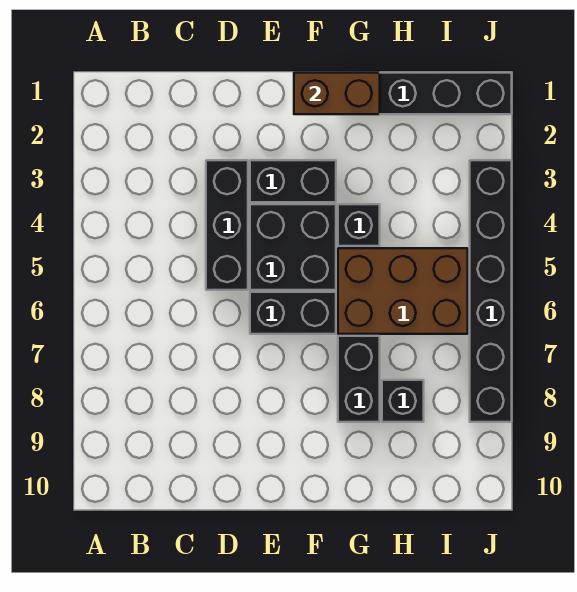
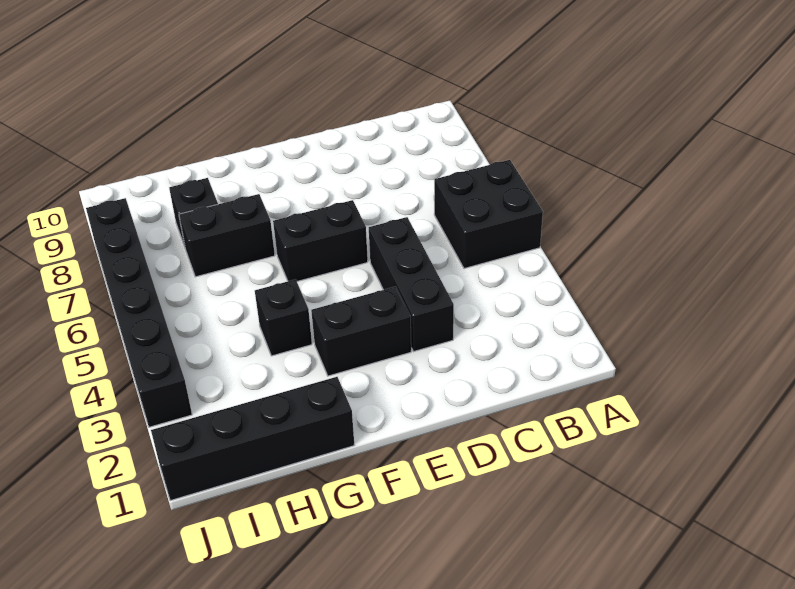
black 2x2 brick [250,204,336,290] -> black 2x2 brick moved to [434,160,543,269]
brown 1x2 brick [294,73,380,114] -> none
brown 2x3 brick [338,248,468,334] -> none
black 1x2 brick [338,336,380,422] -> black 1x2 brick turned to [179,194,275,277]

